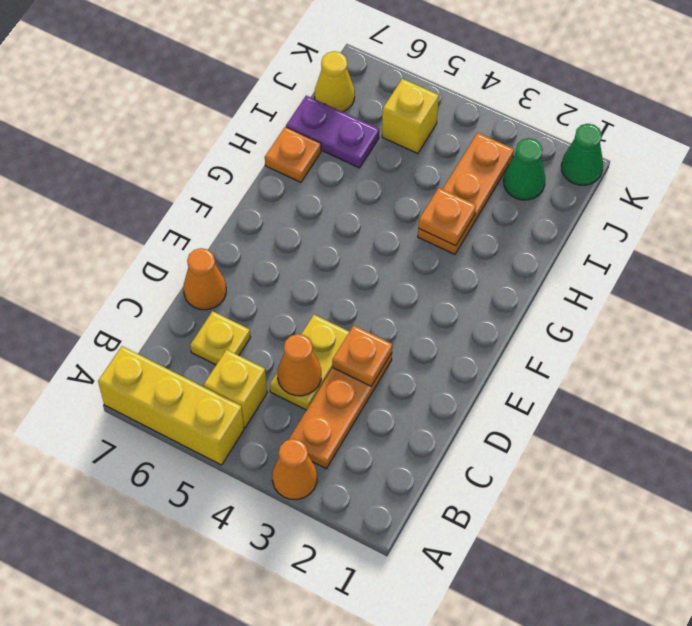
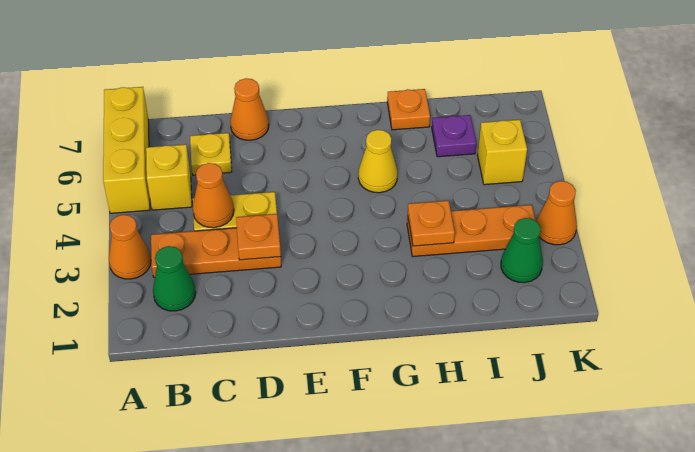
purple 1x2 plate [286,96,379,168] -> purple 1x1 plate [432,115,476,157]
yellow 1x1 cone [315,51,355,112] -> yellow 1x1 cone moved to [358,130,397,193]
green 1x1 cone [561,124,603,185] -> green 1x1 cone moved to [153,246,196,311]
none -> orange 1x1 cone [536,181,577,245]

